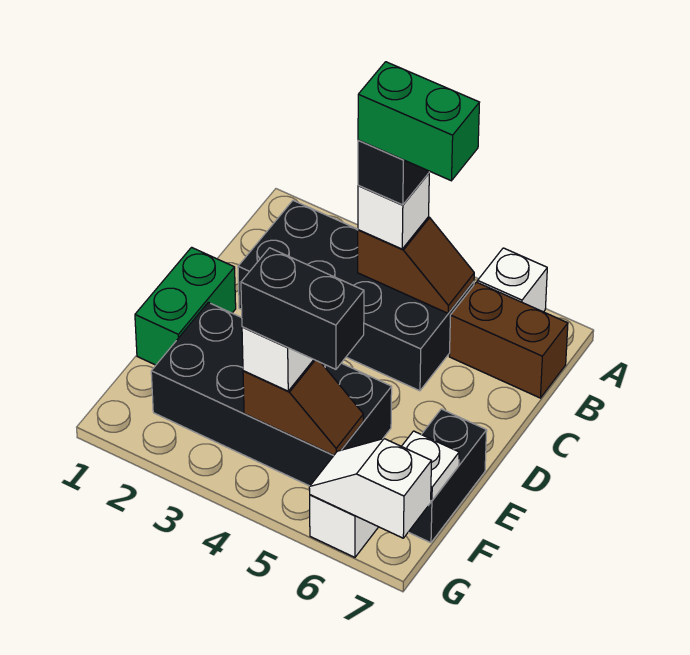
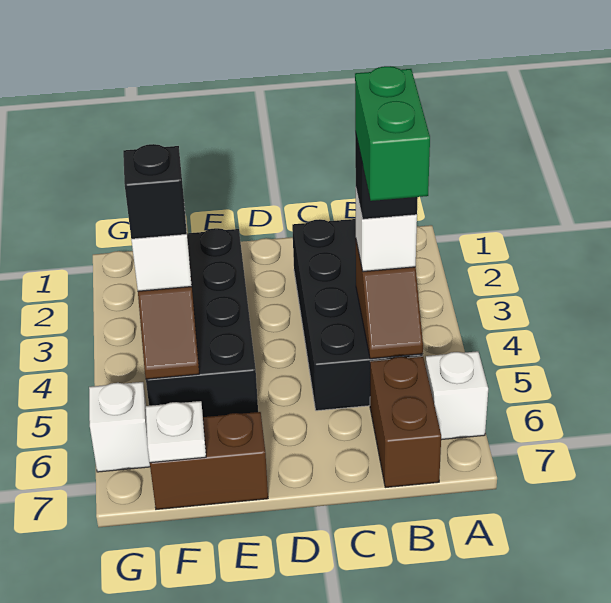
green 1x2 brick [135,247,236,365] -> none
black 1x2 brick [409,409,487,543] -> brown 1x2 brick [150,412,268,509]
black 1x2 brick [241,248,364,369] -> black 1x1 brick [123,144,187,239]
white 1x2 slope [309,439,431,538] -> none

